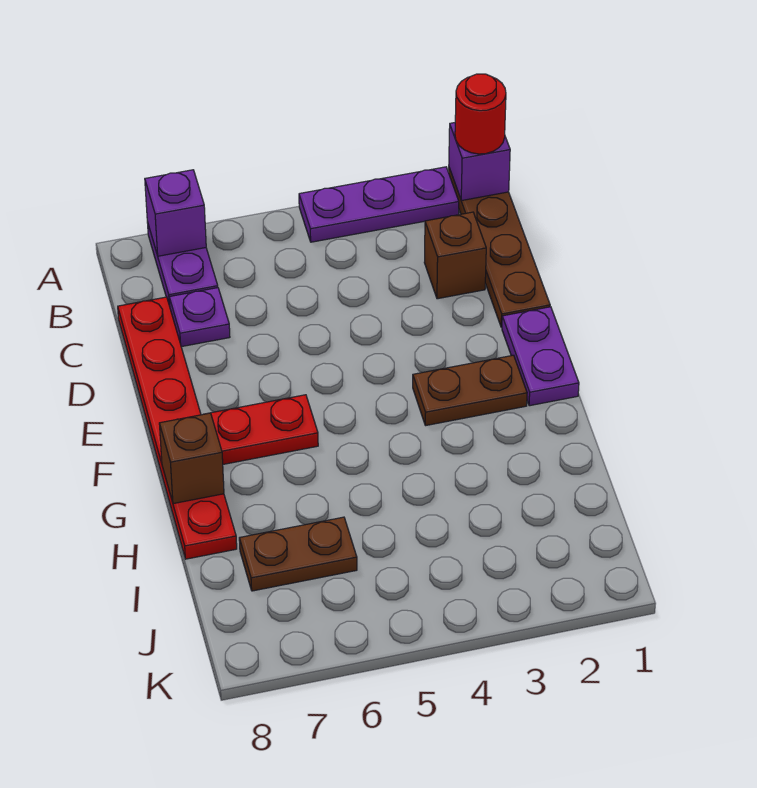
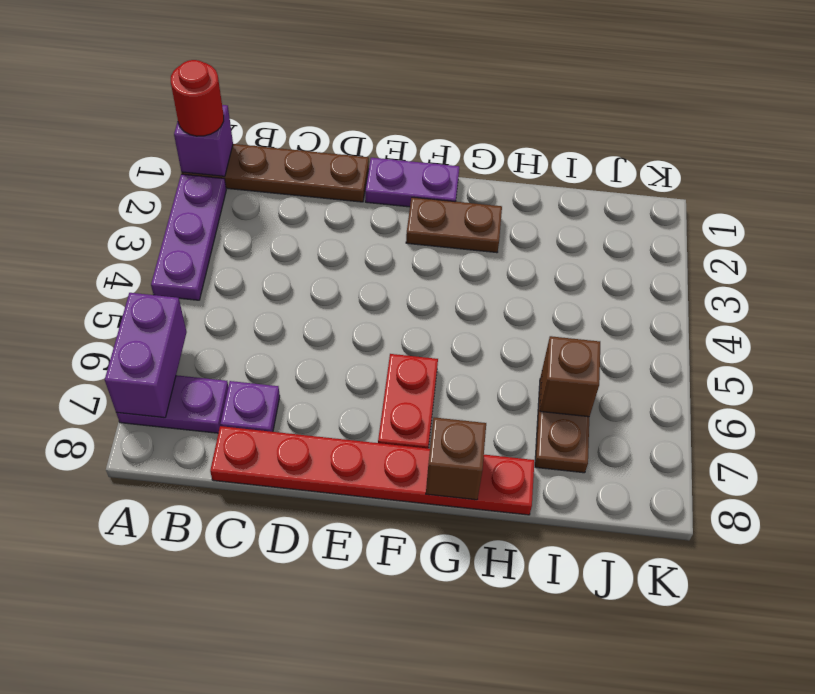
purple 1x1 brick [145,170,206,256] -> purple 1x2 brick [105,293,187,418]
brown 1x1 brick [424,212,486,299] -> brown 1x1 brick moved to [540,336,600,417]
brown 1x2 plate [413,355,527,426] -> brown 1x2 plate turned to [406,197,502,253]

